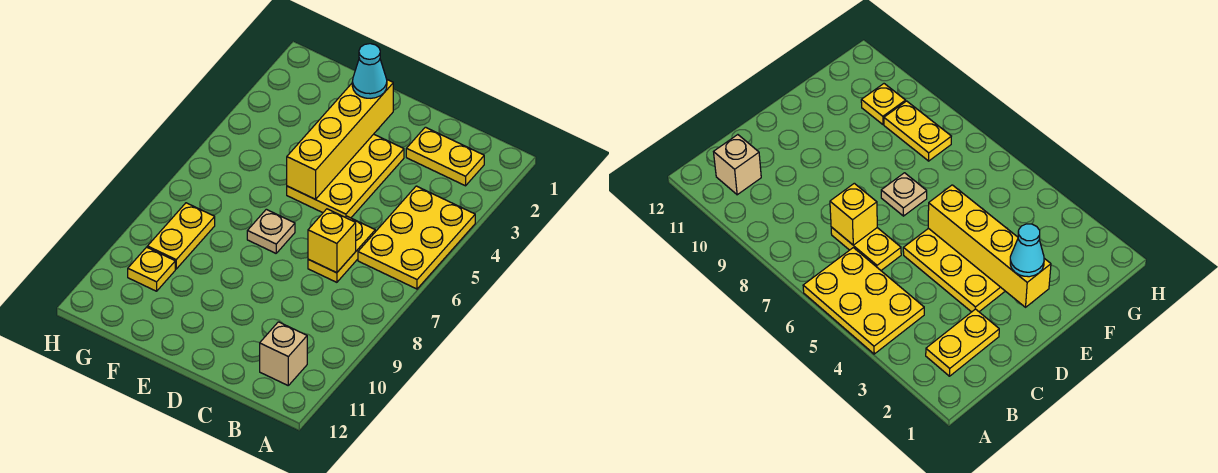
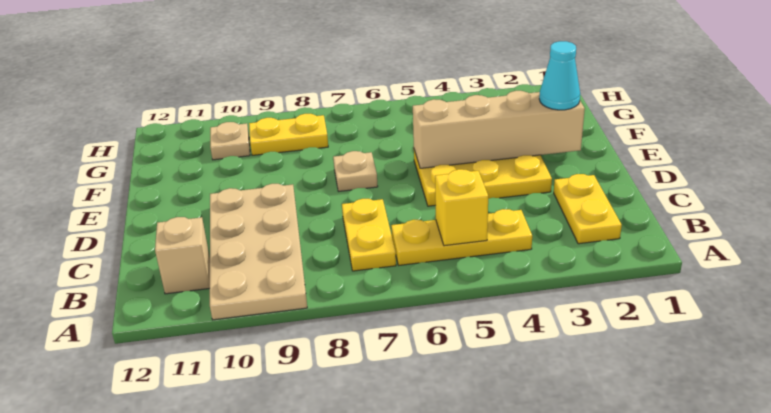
yellow 2x3 plate [358,186,475,289] -> yellow 1x3 plate [391,209,532,265]
none -> tan 2x4 plate [210,184,307,320]
yellow 1x2 plate [308,216,375,282] -> yellow 1x2 plate turned to [342,199,396,271]
yellow 1x1 brick [308,209,356,273] -> yellow 1x1 brick moved to [435,169,488,246]
yellow 1x4 brick [287,80,393,199] -> tan 1x4 brick [413,91,585,168]
yellow 1x1 plate [128,247,175,291] -> tan 1x1 plate [210,122,250,160]

